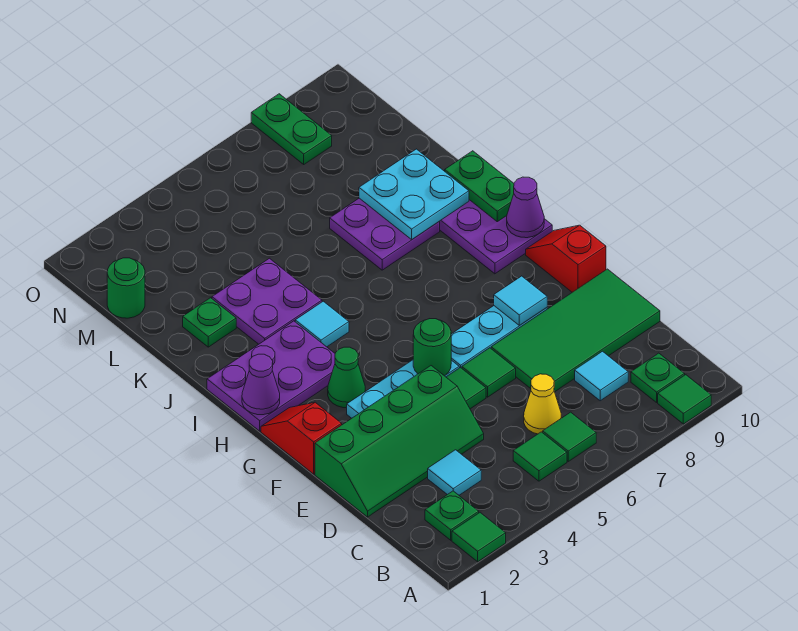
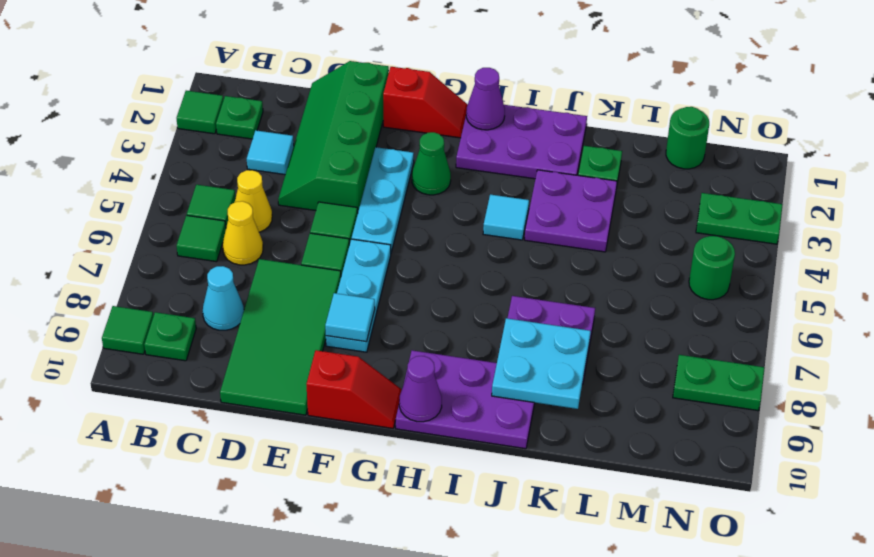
none -> yellow 1x1 cone [235,170,272,232]
cyan 1x1 tile [575,351,628,401] -> cyan 1x1 cone [203,266,244,330]
green 1x1 round brick [413,319,451,376] -> green 1x1 round brick moved to [689,236,735,300]
purple 2x3 plate [207,321,335,431] -> purple 2x3 plate turned to [456,105,587,179]
green 1x2 plate [445,151,514,222] -> green 1x2 plate moved to [696,193,783,244]

